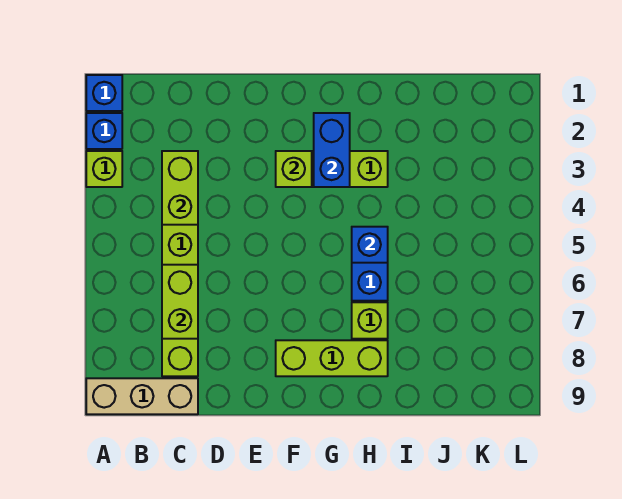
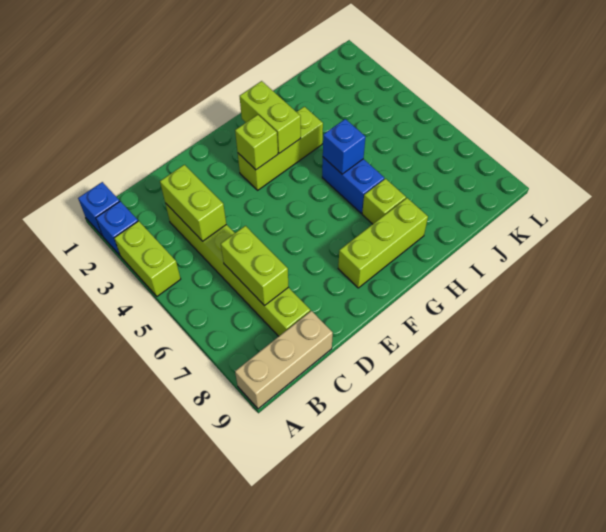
lime 1x1 brick [86,151,122,187] -> lime 1x2 brick [114,221,181,296]
blue 1x2 brick [314,113,350,187] -> lime 1x2 brick [240,81,301,153]

